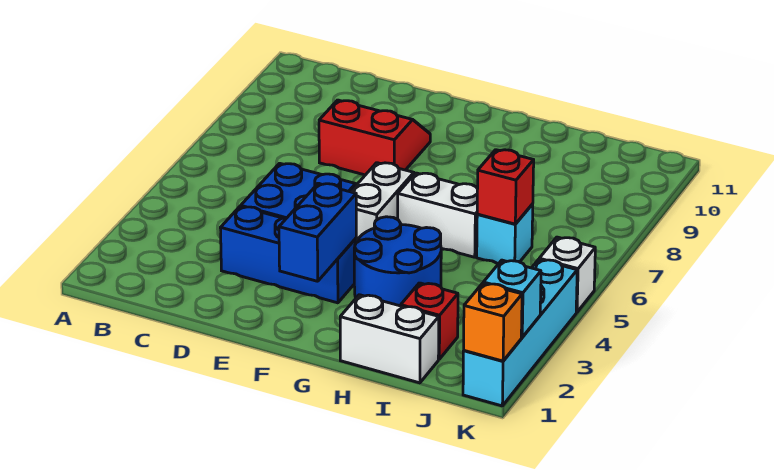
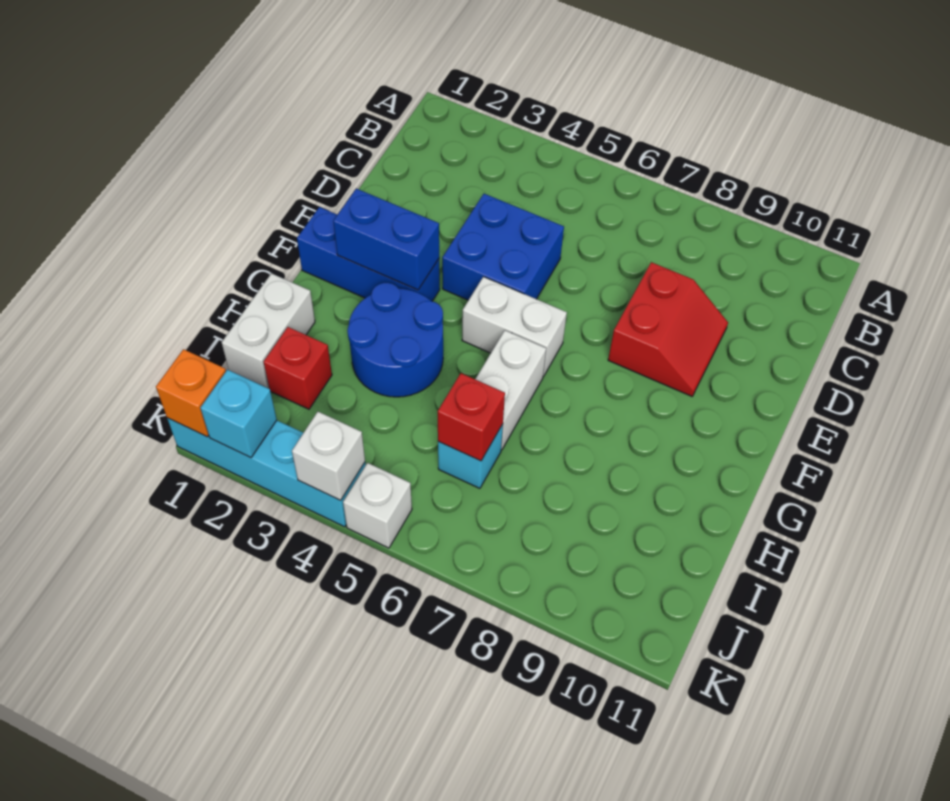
blue 1x3 brick [220,207,356,303] -> blue 1x3 brick turned to [297,207,440,301]
none -> white 1x1 brick [292,412,365,500]

